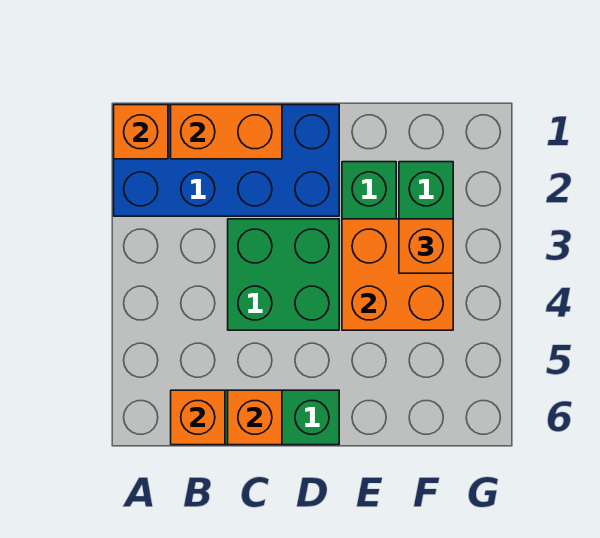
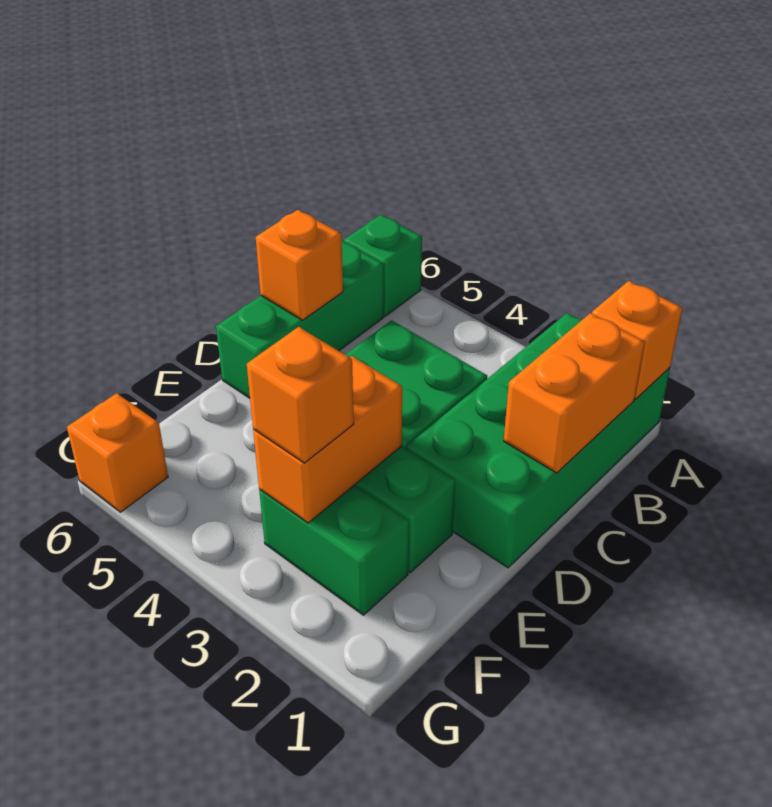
blue 2x4 brick [114,105,339,216] -> green 2x4 brick [406,313,670,568]
none -> green 1x1 brick [344,215,422,316]
orange 1x1 brick [171,390,225,445] -> orange 1x1 brick moved to [67,393,168,512]
orange 2x2 brick [342,219,453,330] -> orange 1x2 brick [253,356,402,523]

